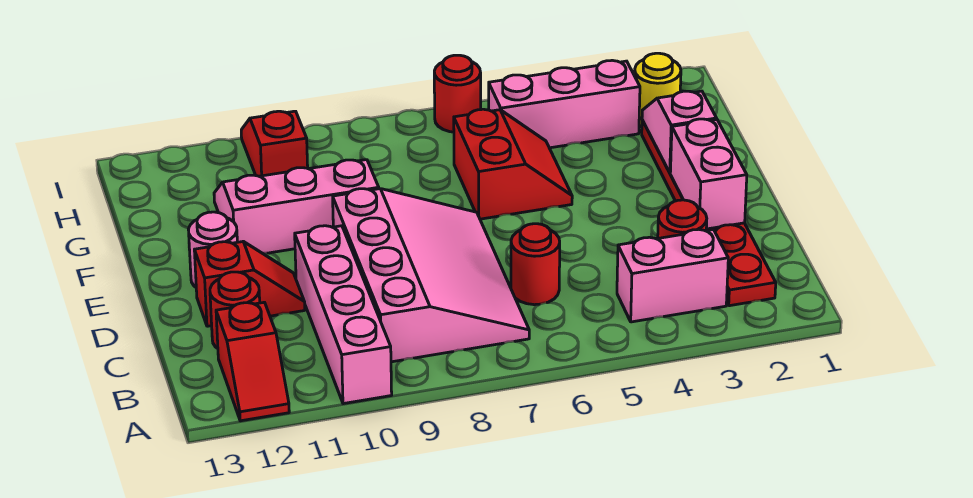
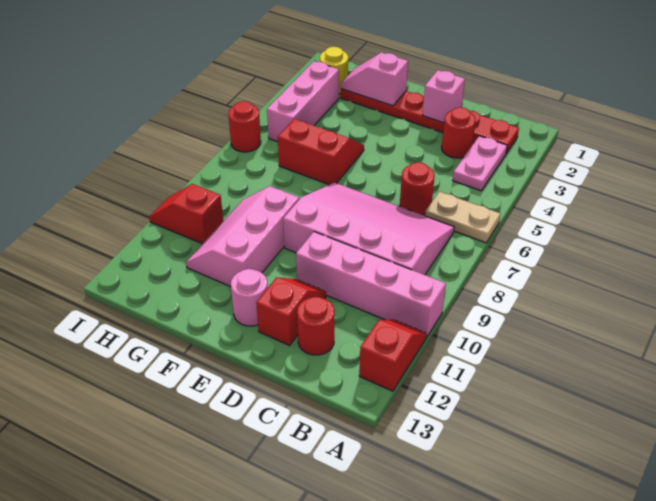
none -> tan 1x2 plate [425,192,500,243]
red 1x2 slope [216,302,289,421] -> red 1x2 slope turned to [359,320,427,391]
pink 1x2 brick [617,229,728,322] -> pink 1x2 plate [453,136,507,191]
pink 1x2 brick [670,119,747,229] -> pink 1x1 brick [423,70,465,123]

